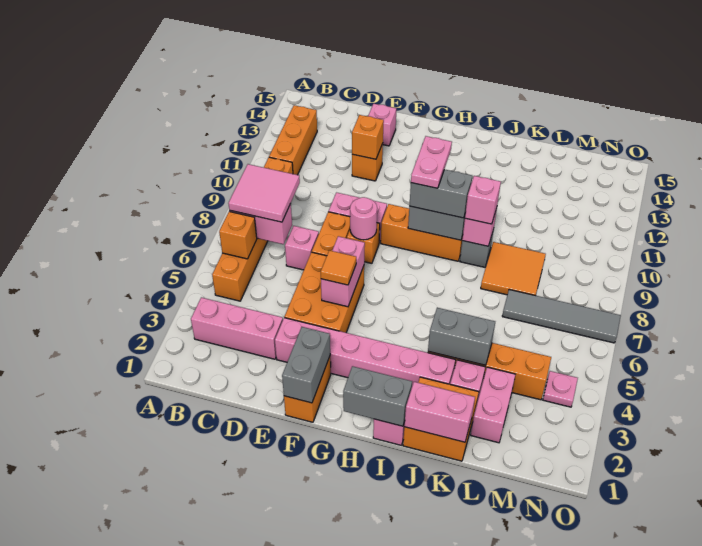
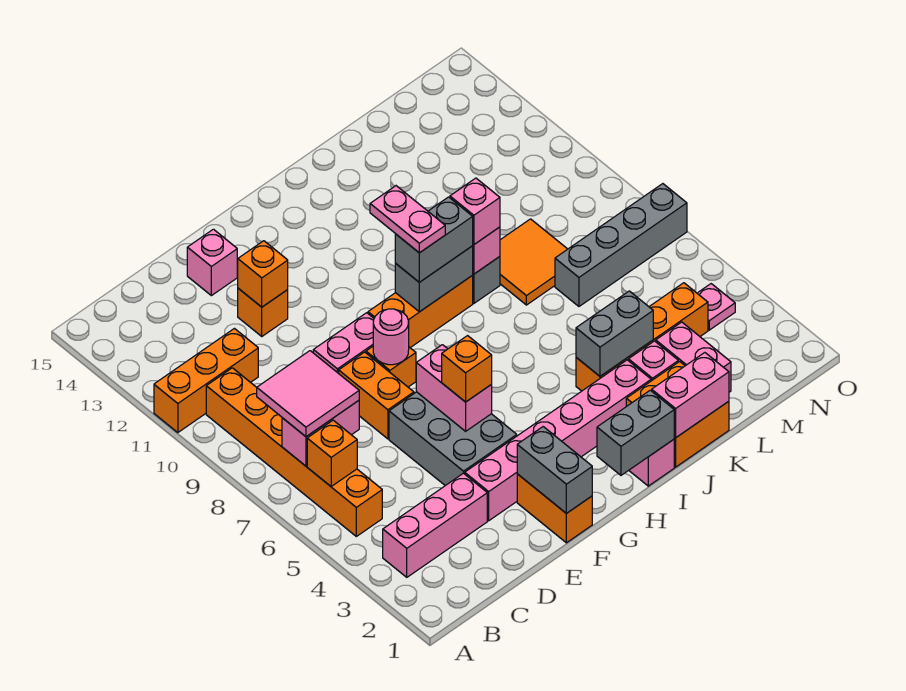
orange 1x3 brick [269,105,317,175] -> orange 1x3 brick turned to [154,329,258,433]
pink 1x1 brick [285,226,319,270] -> none
orange 2x3 brick [284,252,364,333] -> grey 2x3 brick [389,392,517,486]
orange 1x1 tile [321,250,356,285] -> orange 1x1 brick [442,336,492,402]
grey 1x4 tile [502,290,621,343] -> grey 1x4 brick [555,184,687,306]

